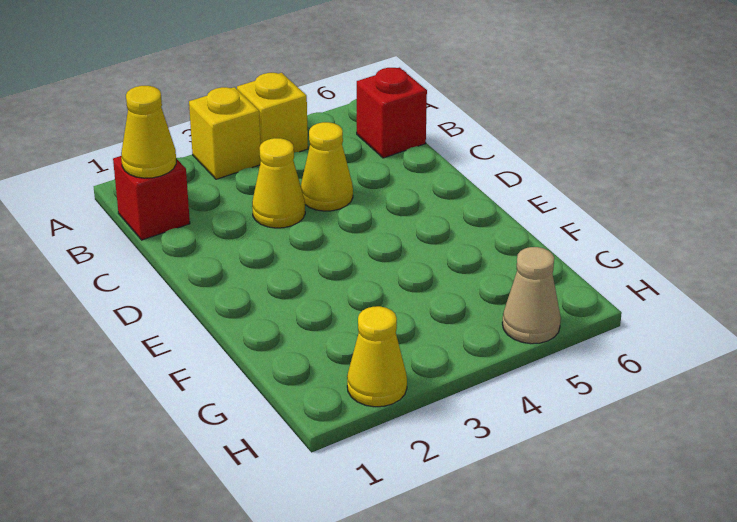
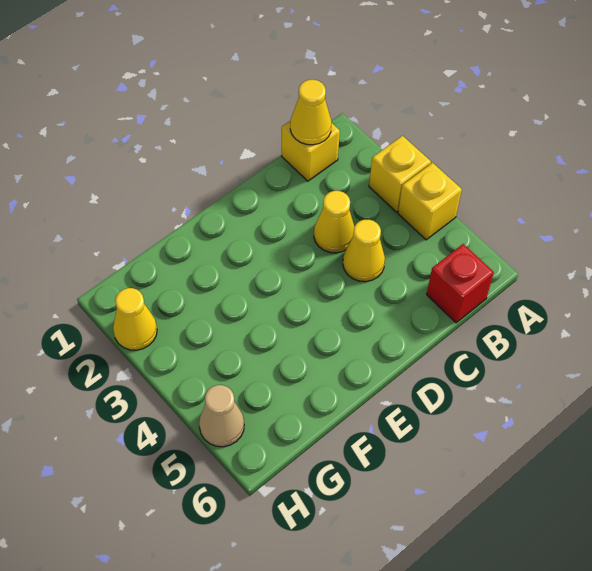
red 1x1 brick [113,156,190,240] -> yellow 1x1 brick [282,121,340,181]

